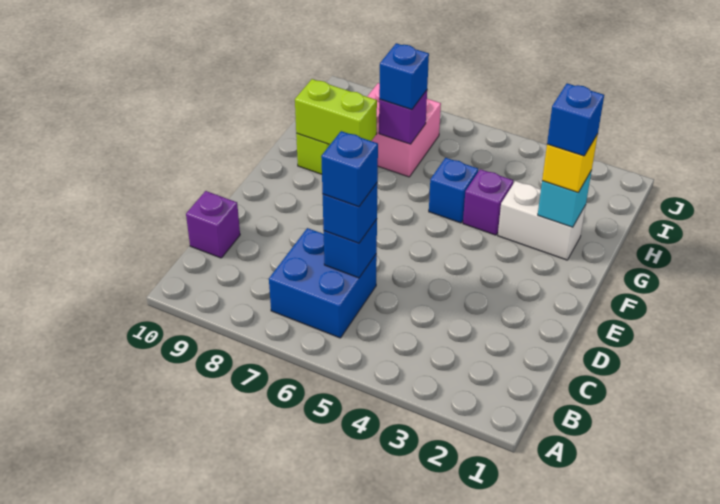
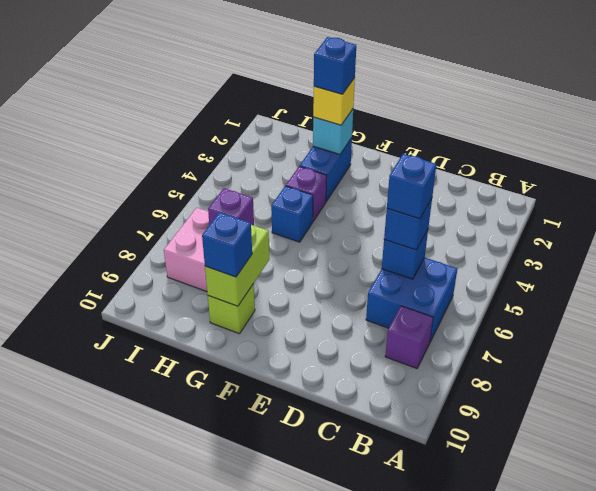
purple 1x1 brick [186,191,240,258] -> purple 1x1 brick moved to [385,306,433,368]
white 1x2 brick [498,181,586,260] -> blue 1x2 brick [300,138,352,201]
blue 1x1 brick [379,43,429,110] -> blue 1x1 brick moved to [202,212,252,277]

